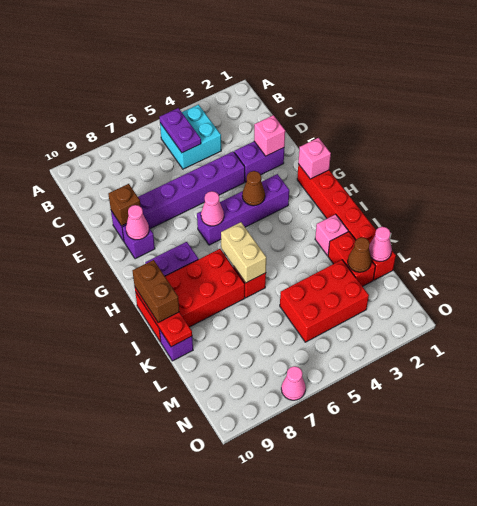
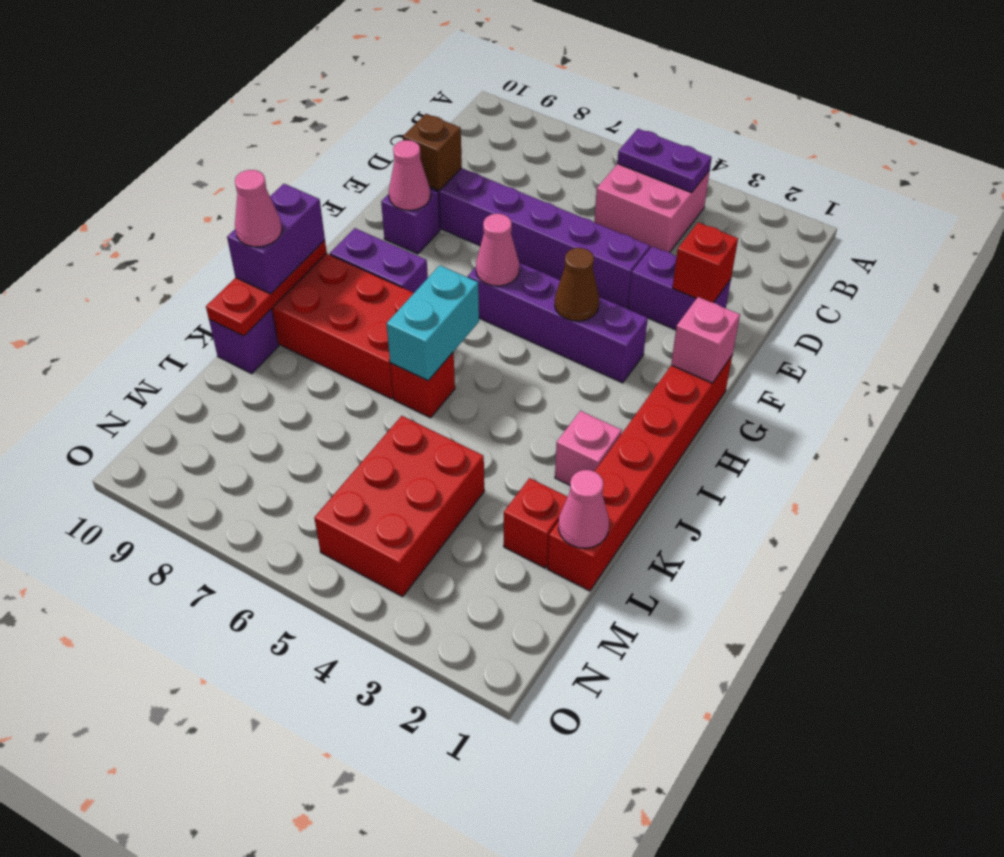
cyan 2x2 brick [160,105,221,169] -> pink 2x2 brick [594,164,710,252]
purple 1x2 plate [159,108,201,153] -> purple 1x2 plate turned to [617,129,712,193]
pink 1x1 brick [254,115,285,156] -> red 1x1 brick [673,222,738,303]
tan 1x2 brick [221,222,266,283] -> cyan 1x2 brick [387,265,479,381]
brown 1x2 brick [132,260,179,323] -> purple 1x2 brick [227,184,325,294]
red 1x2 brick [328,232,376,286] -> red 1x1 brick [504,478,567,568]
brown 1x1 cone [348,237,371,272] -> none
red 2x3 brick [280,260,369,342] -> red 2x3 brick turned to [314,416,484,597]
pink 1x1 cone [281,366,306,400] -> pink 1x1 cone moved to [235,170,282,247]

